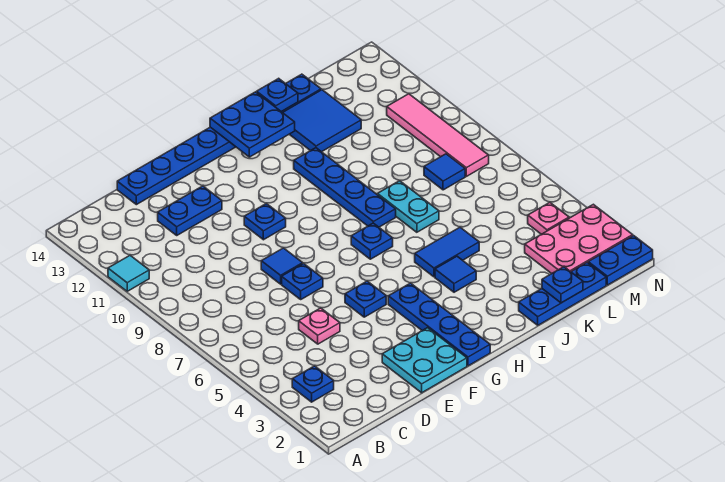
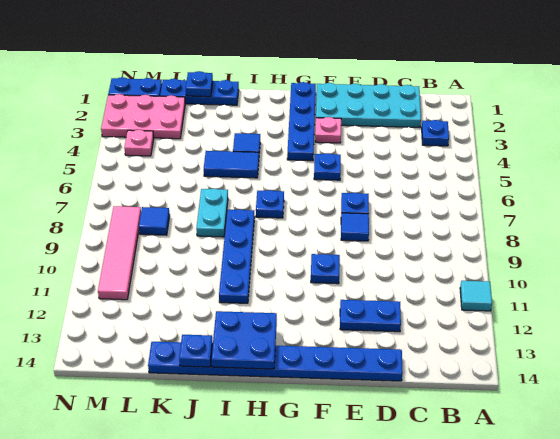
pink 1x1 plate [299,308,340,344] -> pink 1x1 plate moved to [315,117,341,143]
cyan 2x2 plate [382,328,467,393] -> cyan 2x4 plate [316,83,421,127]
blue 2x2 tile [283,90,361,152] -> none

